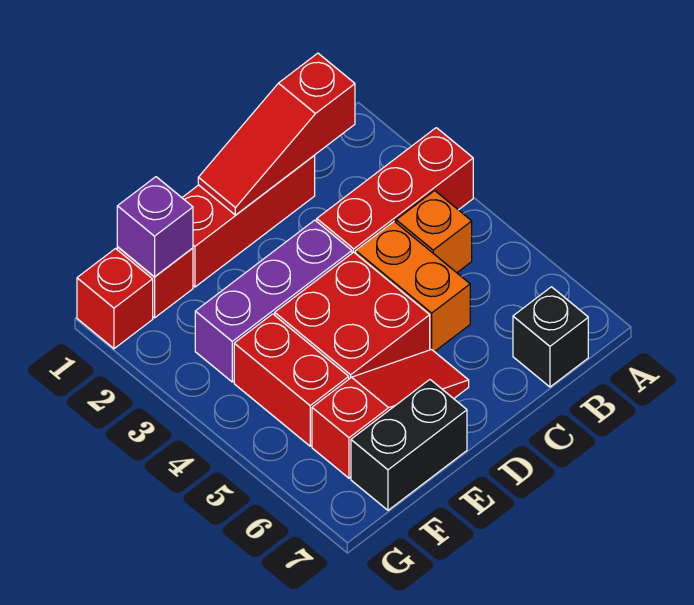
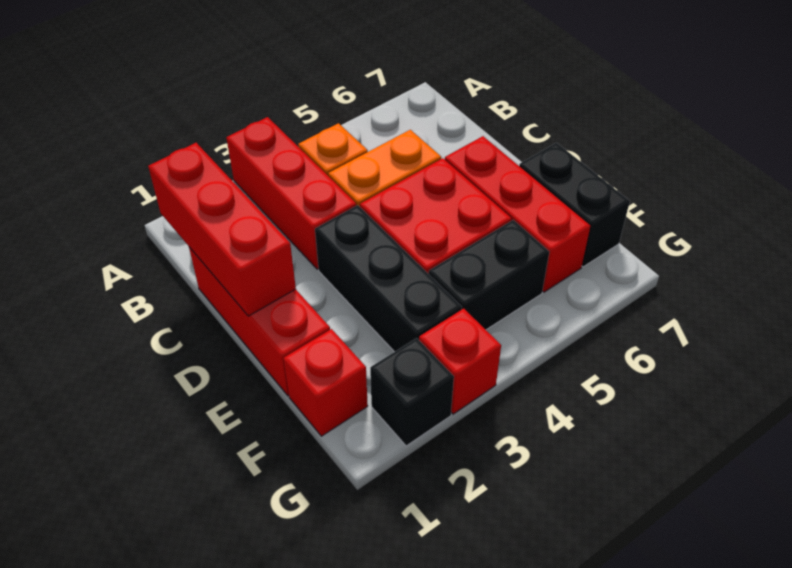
red 1x3 slope [198,53,355,215] -> red 1x3 brick [148,143,296,316]
black 1x1 brick [513,287,588,387] -> black 1x1 brick moved to [370,338,454,446]
purple 1x3 brick [195,220,352,382] -> black 1x3 brick [315,205,462,352]
red 1x3 slope [312,349,469,478] -> red 1x3 brick [445,136,590,292]
purple 1x1 brick [117,177,193,277] -> none
red 1x2 brick [234,314,349,446] -> black 1x2 brick [428,220,549,330]
red 1x1 brick [77,249,153,349] -> red 1x1 brick moved to [419,309,501,414]

